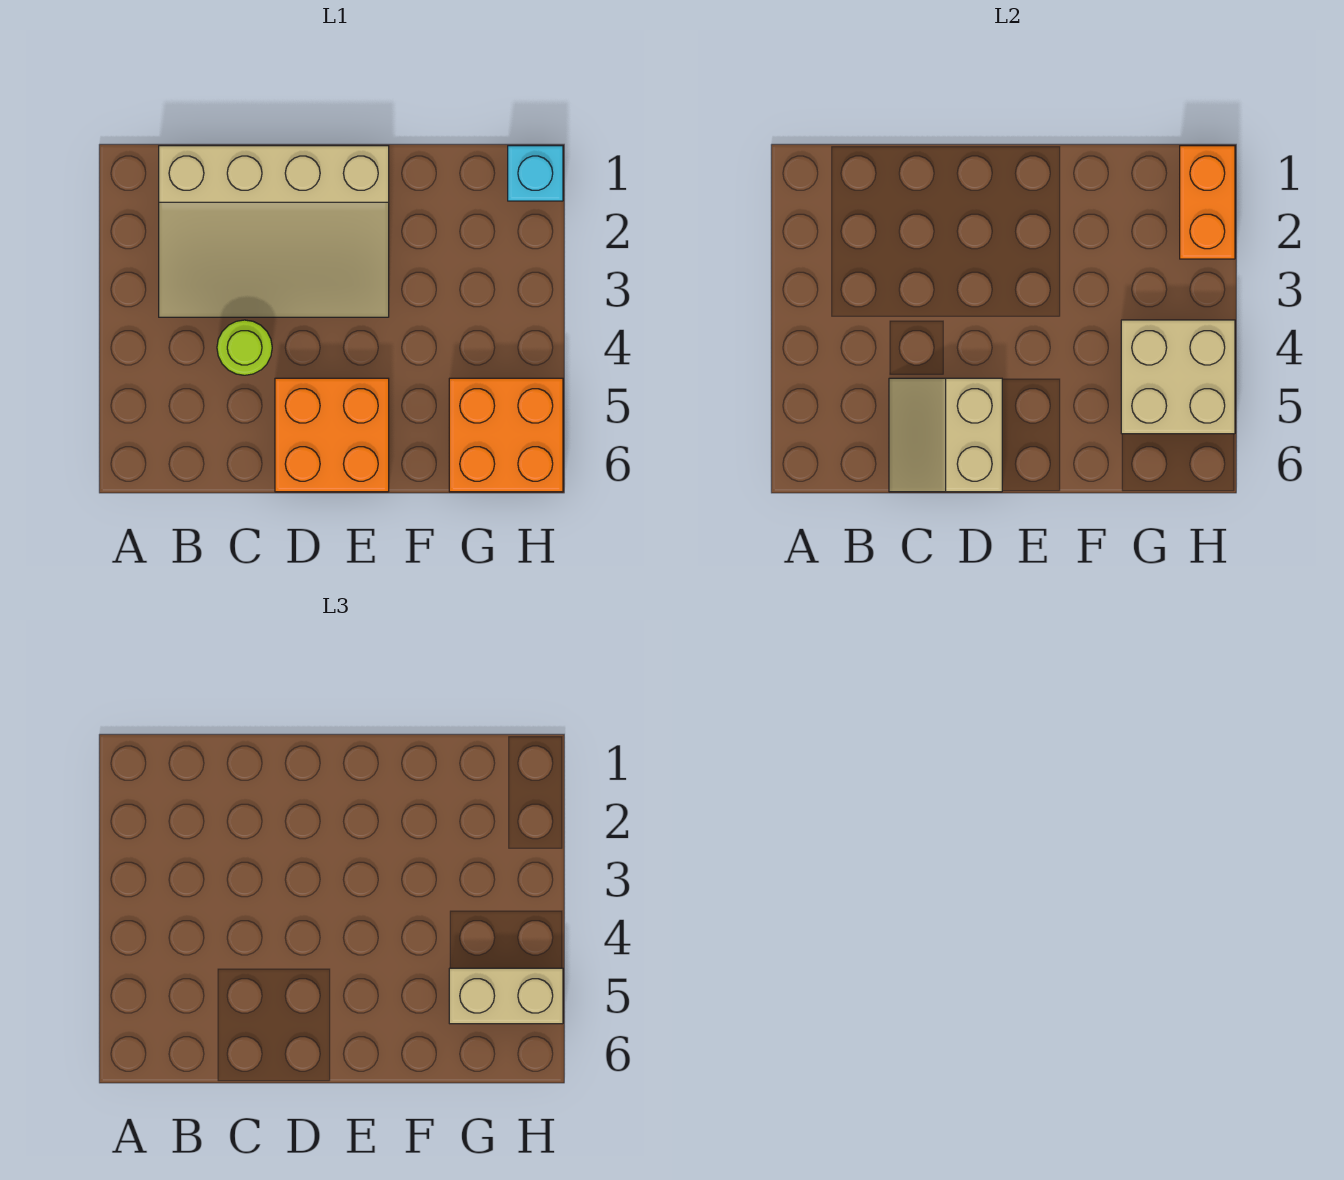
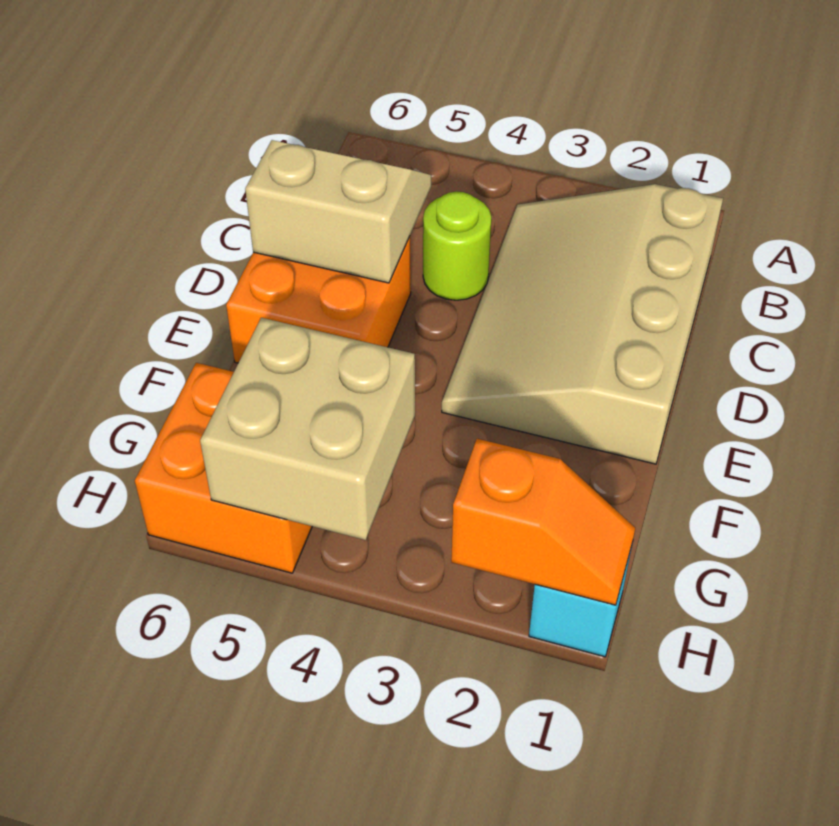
tan 1x2 brick [449,968,563,1024] -> none
orange 1x2 brick [1180,146,1235,259] -> orange 1x2 slope [451,439,635,605]

